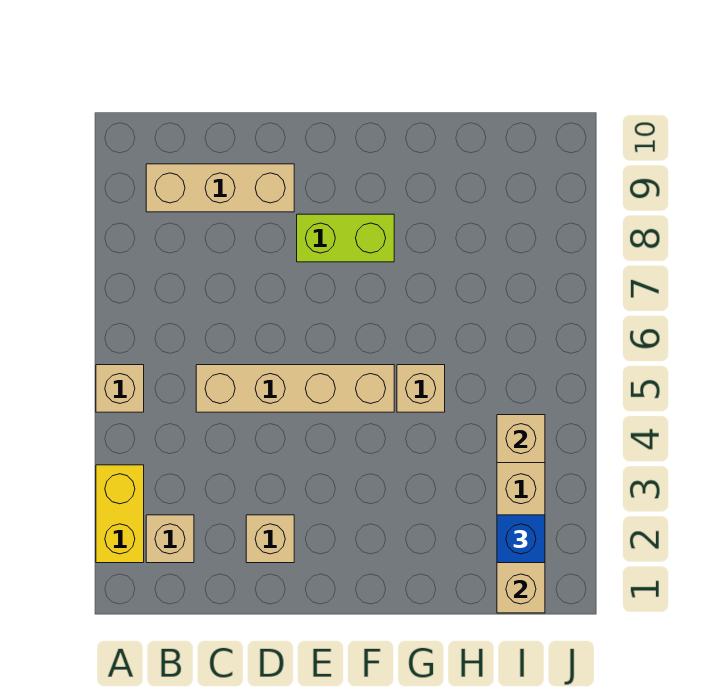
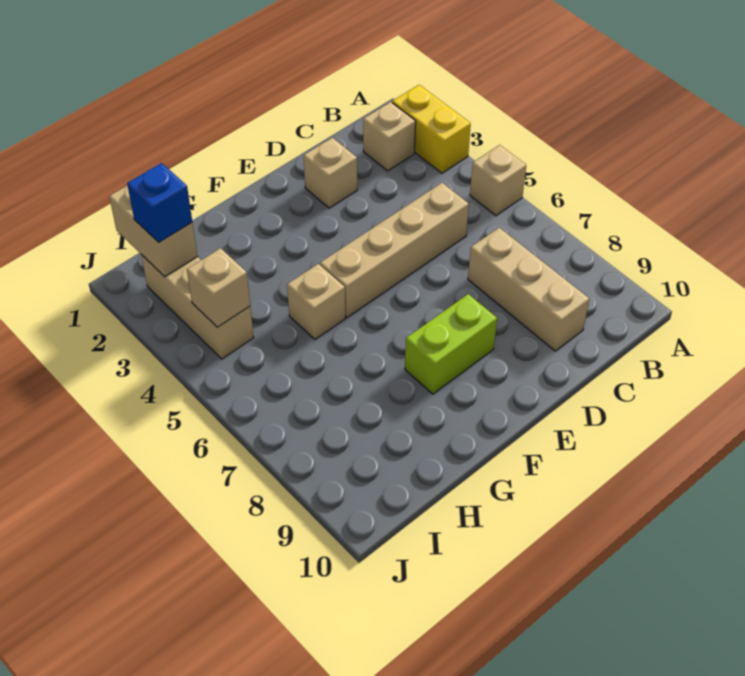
tan 1x3 brick [146,164,294,212] -> tan 1x3 brick turned to [468,228,589,351]

